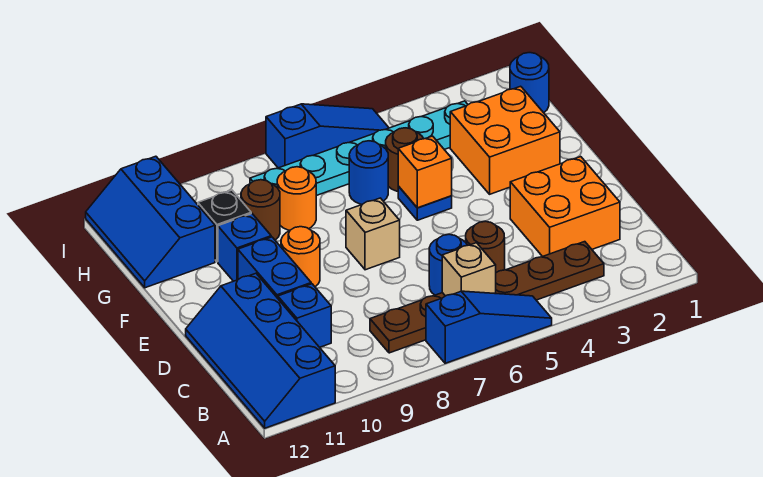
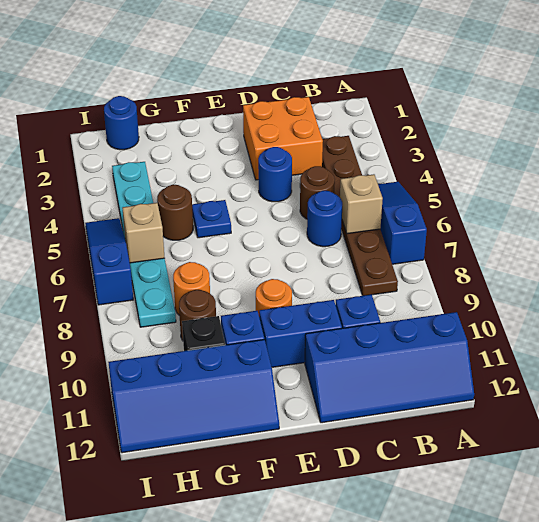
tan 1x1 brick [346,198,400,270] -> tan 1x1 brick moved to [122,203,165,263]
orange 2x2 brick [450,86,560,194] -> none
orange 1x1 brick [398,136,452,208] -> none
blue 1x1 round brick [349,141,388,205] -> blue 1x1 round brick moved to [258,147,292,202]
blue 2x3 slope [86,156,215,288] -> blue 2x4 slope [108,340,279,453]

